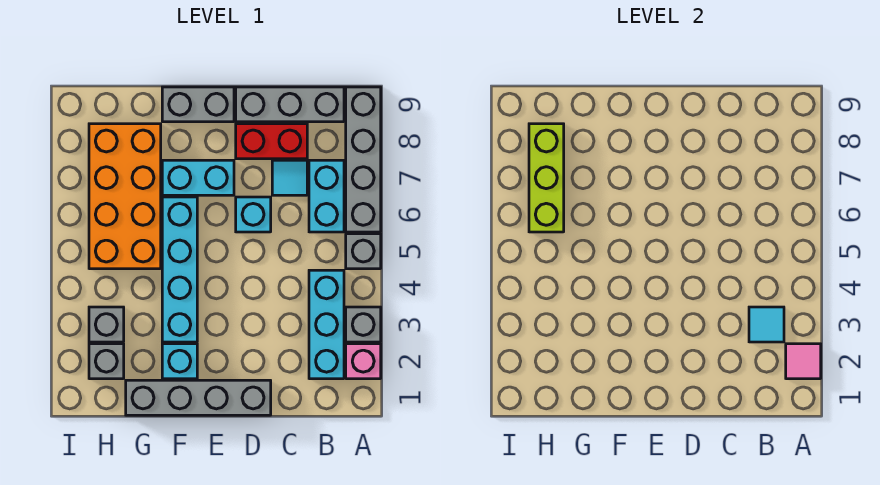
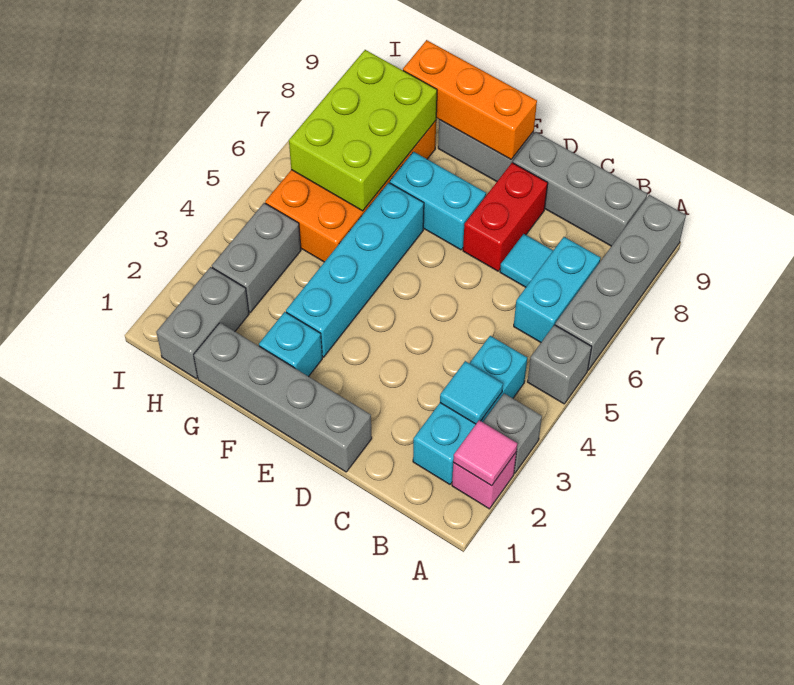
red 1x2 brick [236,124,307,159] -> red 1x2 brick turned to [463,163,548,271]
cyan 1x1 brick [236,197,271,232] -> none
none -> orange 1x3 brick [403,40,537,159]
grey 1x1 brick [89,344,124,379] -> grey 1x2 brick [156,267,249,379]
grey 1x1 brick [89,307,124,342] -> grey 1x2 brick [212,203,301,312]
lime 1x3 brick [529,124,564,232] -> lime 2x3 brick [289,50,437,211]

